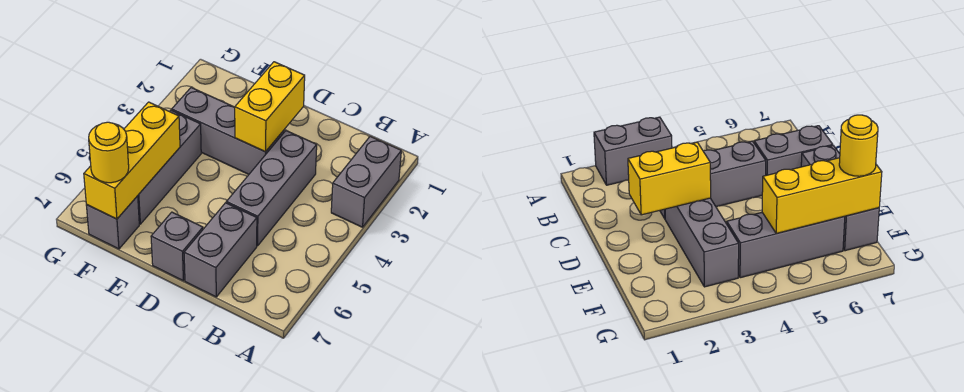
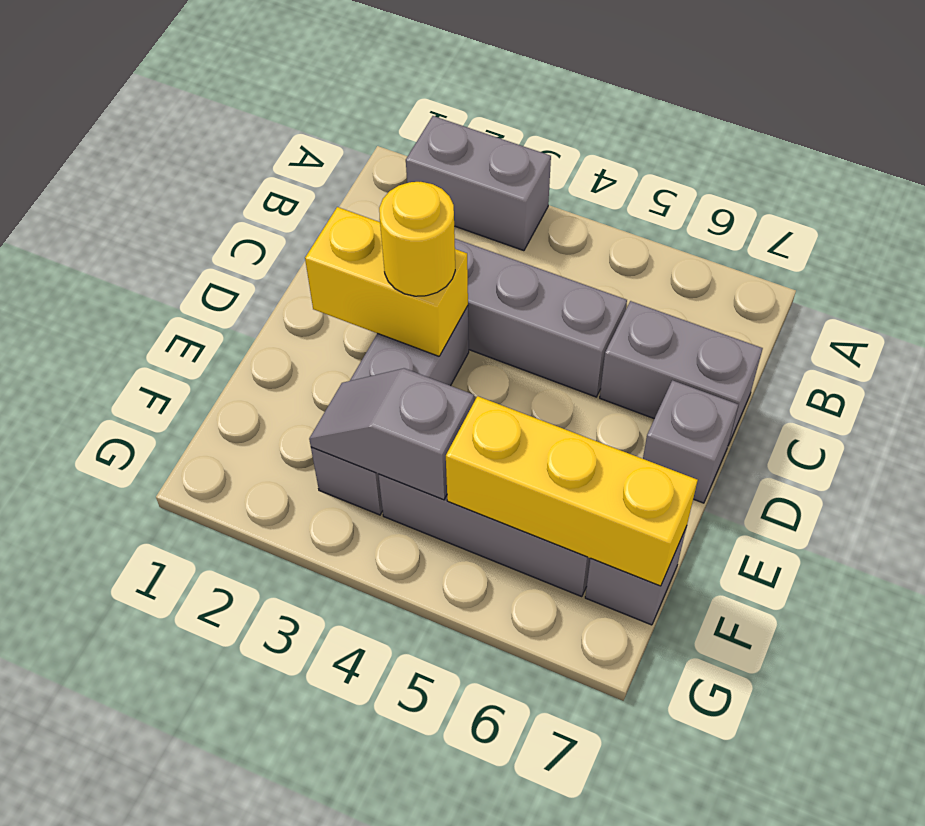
none -> grey 1x2 slope [309,368,474,500]
yellow 1x1 round brick [89,122,129,183] -> yellow 1x1 round brick moved to [379,182,455,296]

